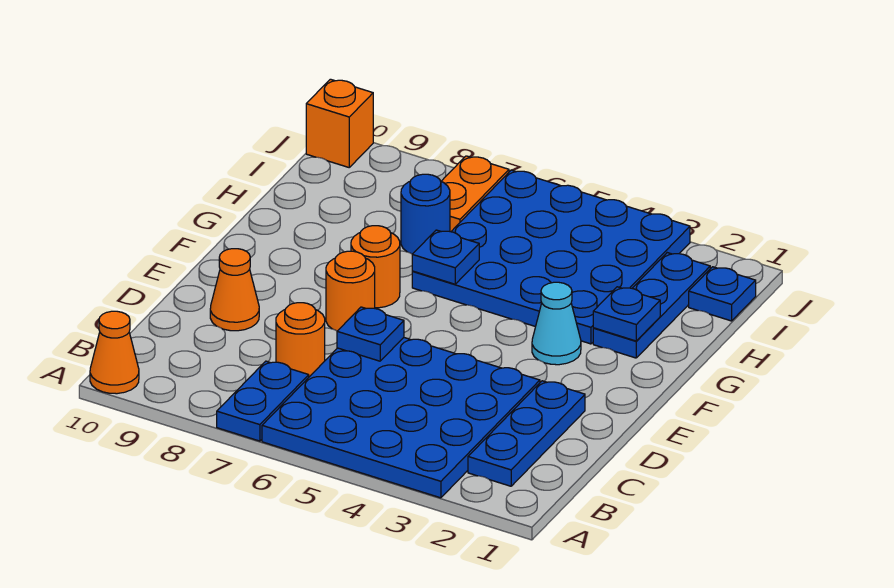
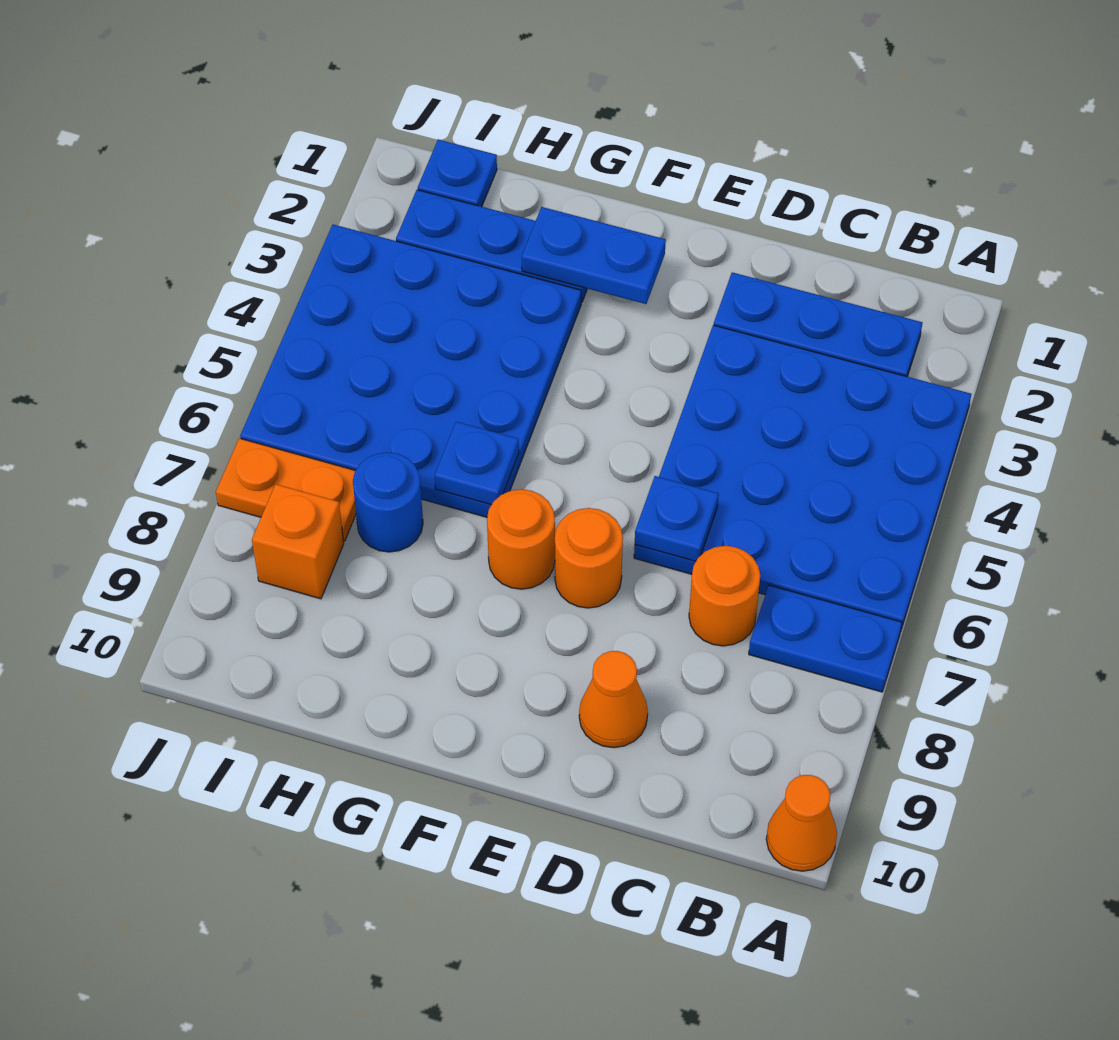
cyan 1x1 cone [532,282,581,365] -> none
blue 1x1 plate [593,287,660,341] -> blue 1x2 plate [522,207,666,304]
orange 1x1 brick [306,79,373,167] -> orange 1x1 brick moved to [252,484,344,599]

